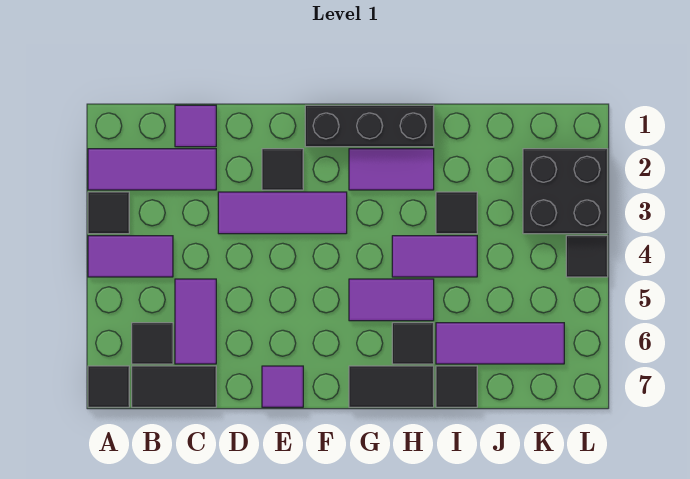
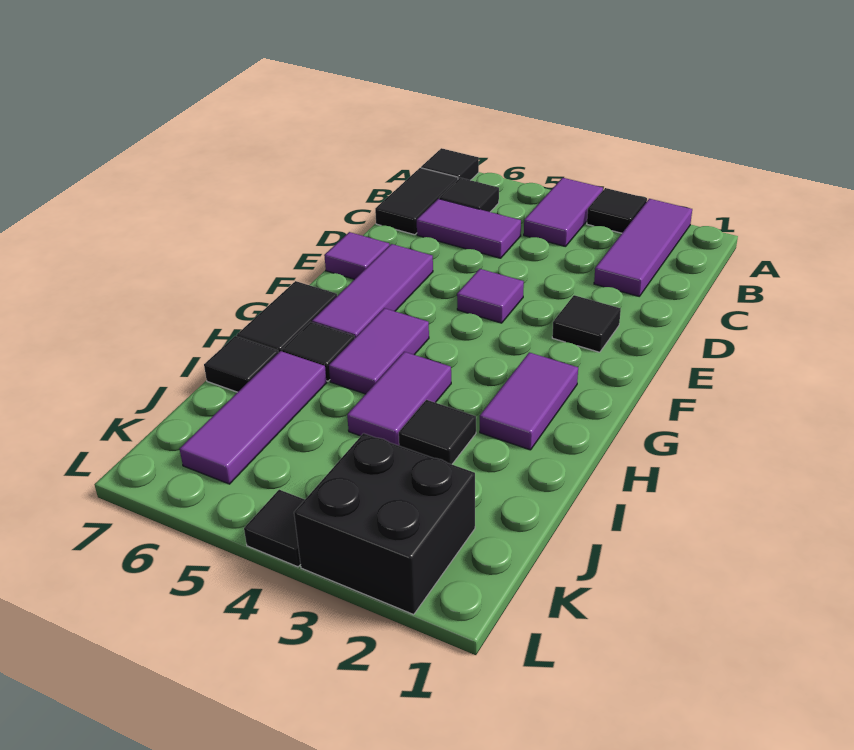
purple 1x1 tile [175,105,216,147] -> purple 1x1 tile moved to [457,269,524,323]
purple 1x3 tile [218,192,347,234] -> purple 1x3 tile moved to [312,244,433,338]
black 1x3 brick [305,105,434,147] -> none

